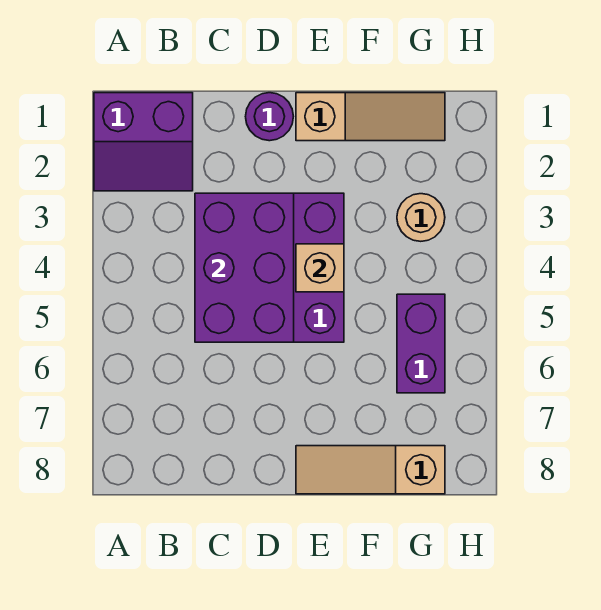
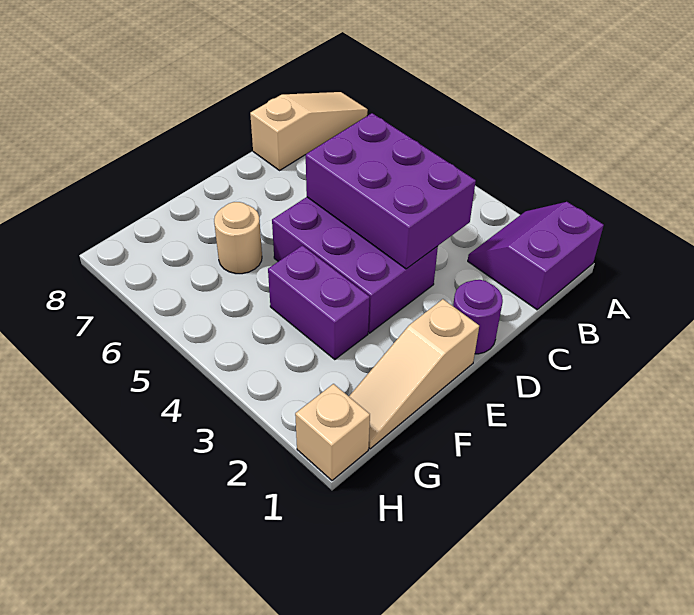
tan 1x1 brick [296,244,344,292] -> tan 1x1 brick moved to [295,384,370,480]
tan 1x3 slope [296,446,445,494] -> tan 1x3 slope moved to [250,92,368,170]
tan 1x1 round brick [397,194,445,241] -> tan 1x1 round brick moved to [214,202,262,274]
purple 1x2 brick [397,294,445,393] -> purple 1x2 brick moved to [268,245,370,359]

